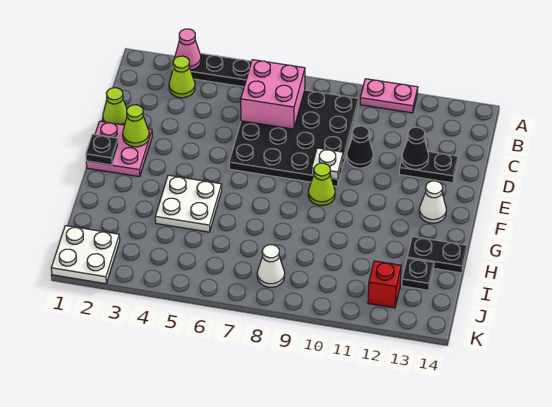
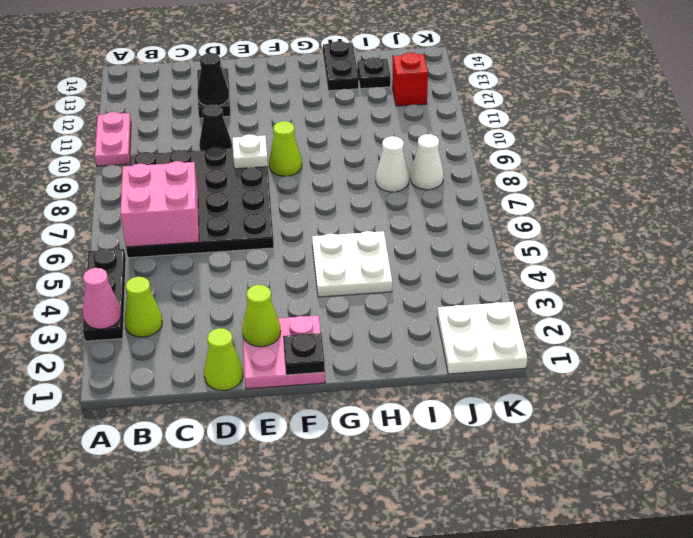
white 1x1 cone [419,181,446,223] -> white 1x1 cone moved to [376,136,409,192]

